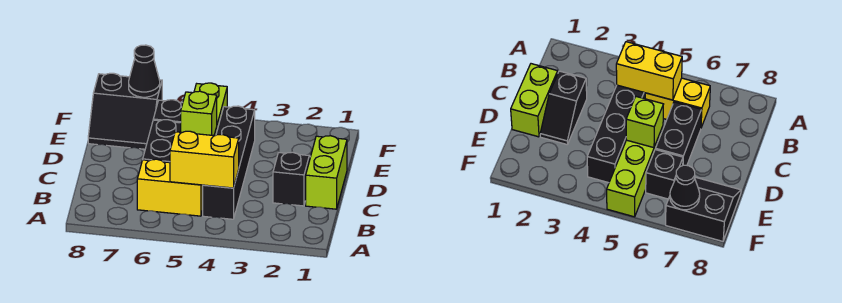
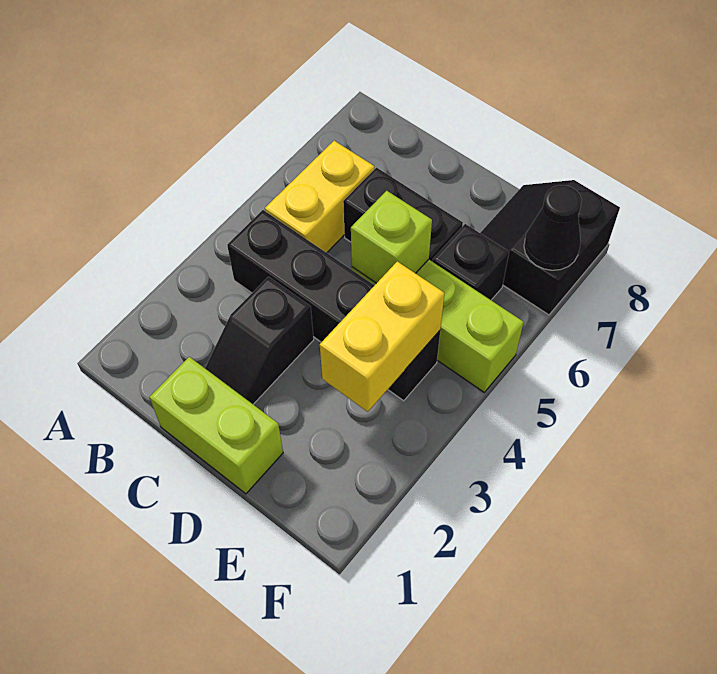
yellow 1x2 brick [170,131,239,188] -> yellow 1x2 brick moved to [320,261,445,412]
black 1x2 slope [273,152,310,206] -> black 1x2 slope turned to [205,277,314,404]

